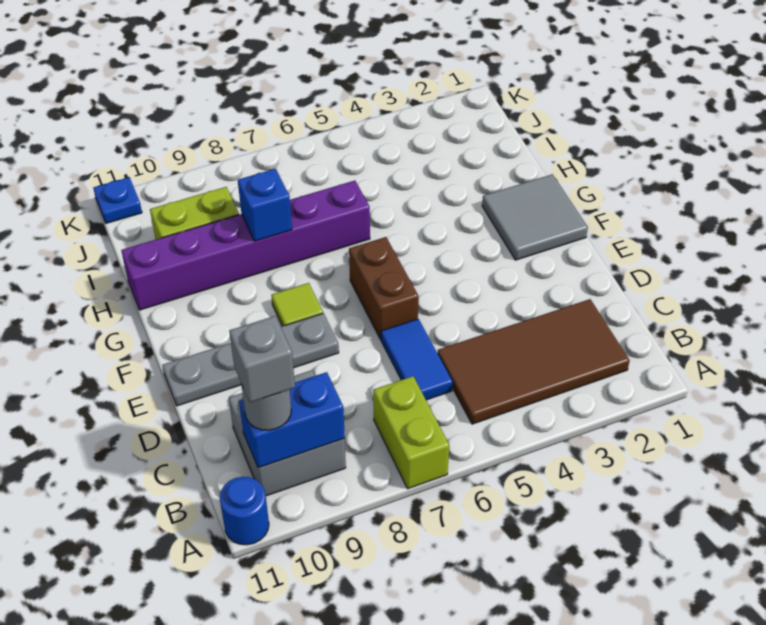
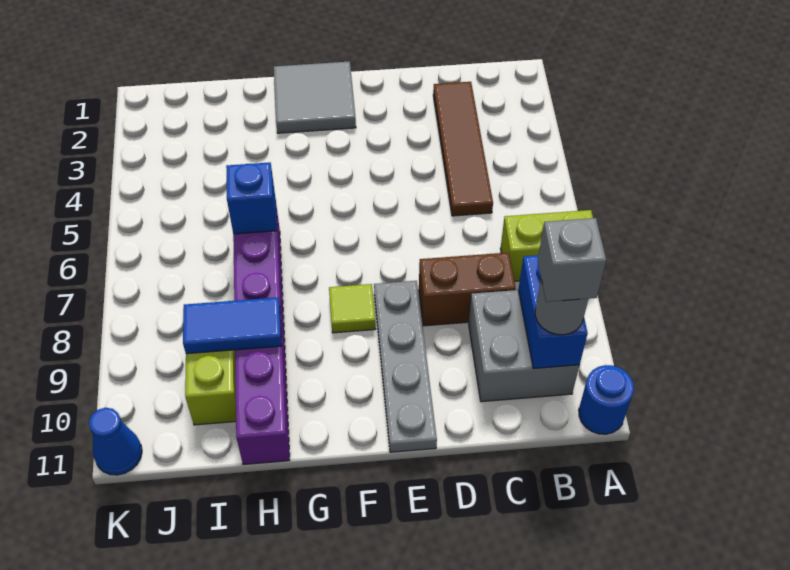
brown 2x4 tile [437,299,630,424] -> brown 1x4 tile [433,82,493,216]
blue 1x2 tile [381,319,453,400] -> blue 1x2 tile moved to [183,297,282,354]
brown 1x2 brick [349,237,418,339] -> brown 1x2 brick moved to [419,252,516,326]
blue 1x1 brick [238,169,292,241] -> blue 1x1 brick moved to [226,162,277,234]
blue 1x1 plate [93,177,142,223] -> blue 1x1 cone [89,408,142,475]

